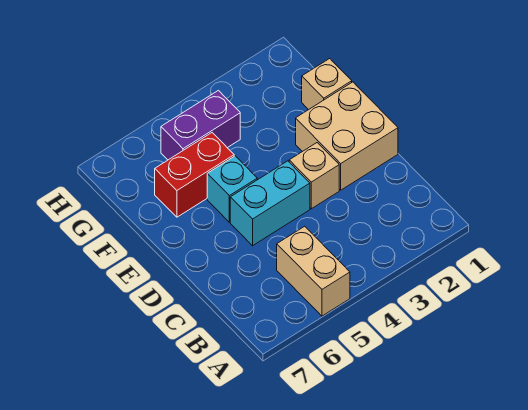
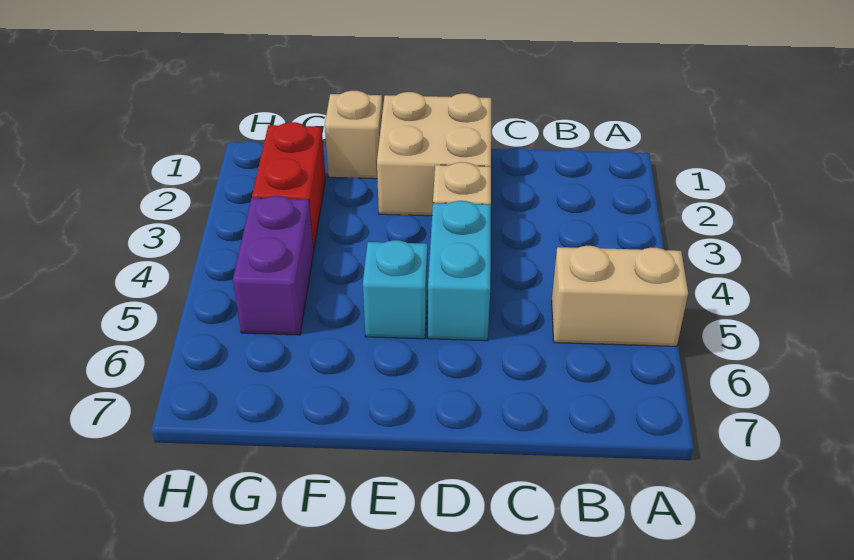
red 1x2 brick [155,133,234,217] -> red 1x2 brick moved to [252,122,326,251]

